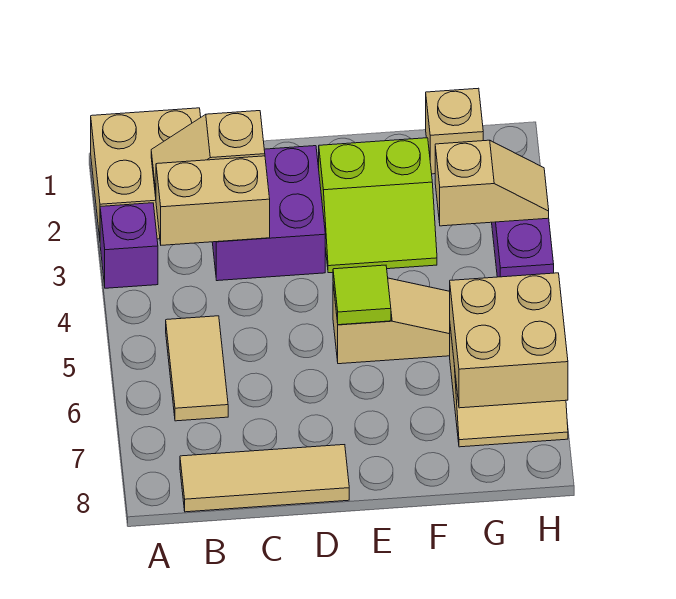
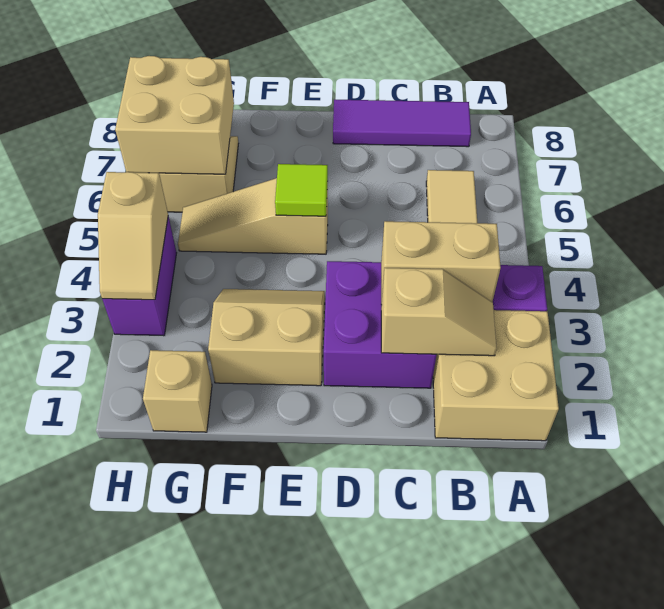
tan 1x3 tile [180,445,349,512] -> purple 1x3 tile [333,100,471,147]
lime 2x2 slope [319,138,437,273] -> tan 2x2 slope [208,289,325,386]
tan 1x2 slope [435,140,549,226] -> tan 1x2 slope turned to [98,172,168,300]

